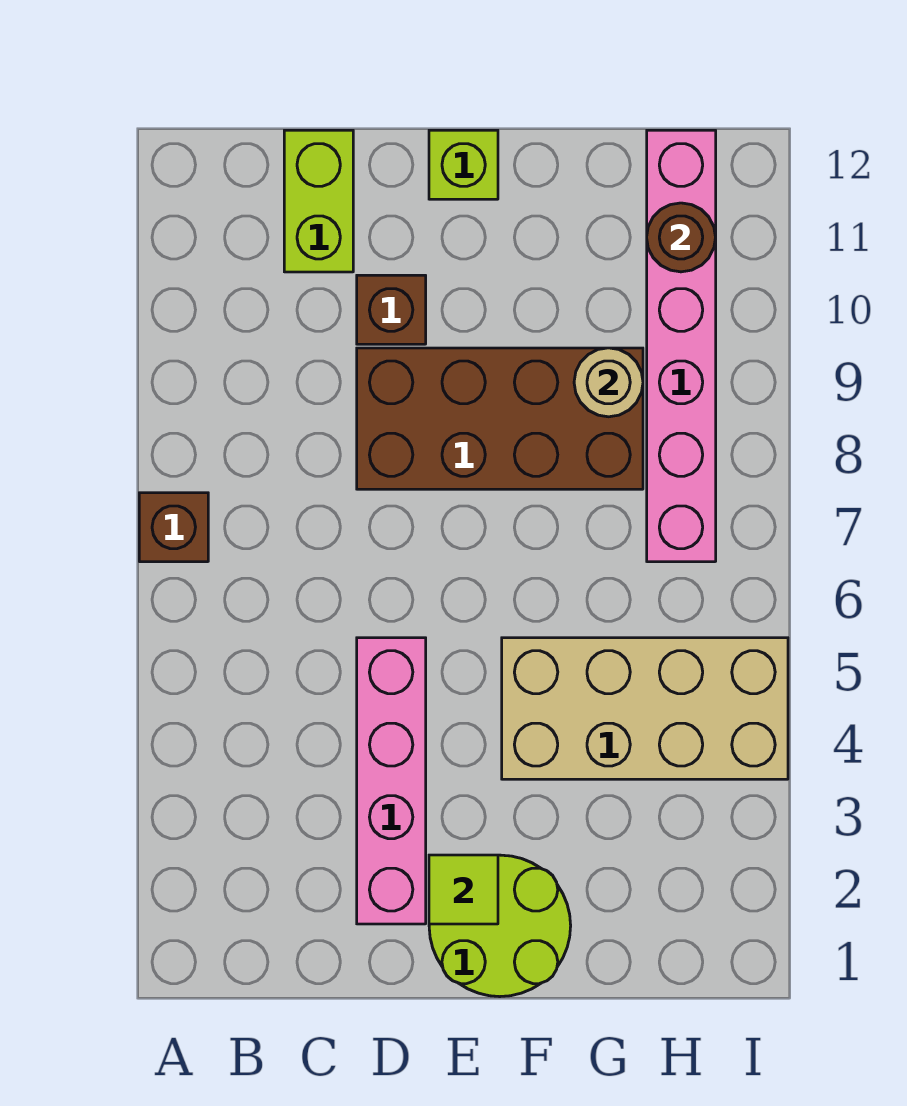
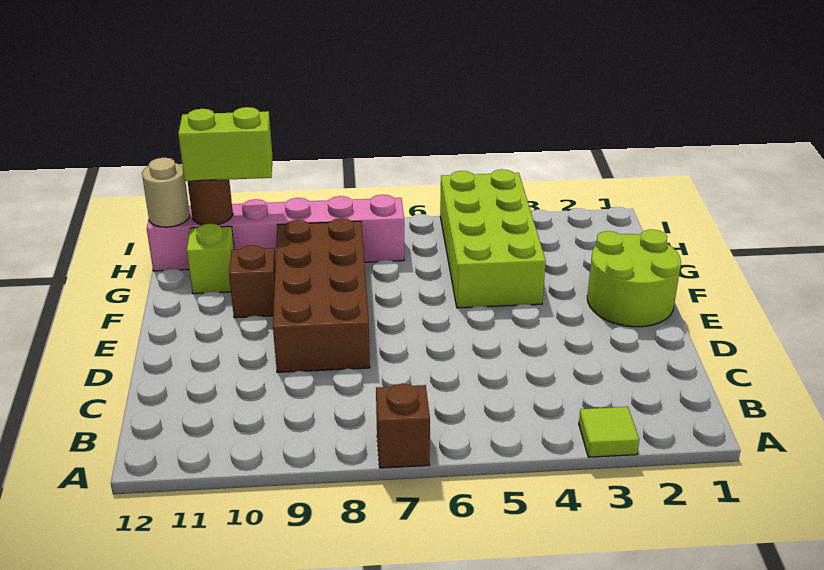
lime 1x2 brick [284,130,353,272] -> lime 1x2 brick moved to [178,107,273,181]
pink 1x4 brick [357,638,426,924] -> none
brown 1x1 brick [357,275,426,344] -> brown 1x1 brick moved to [229,245,275,318]
lime 1x1 tile [429,855,498,924] -> lime 1x1 tile moved to [579,407,639,457]
lime 1x1 brick [429,130,498,199] -> lime 1x1 brick moved to [187,223,234,294]
tan 2x4 brick [502,638,788,779] -> lime 2x4 brick [440,169,546,308]
tan 1x1 round brick [574,348,643,417] -> tan 1x1 round brick moved to [142,157,190,227]

